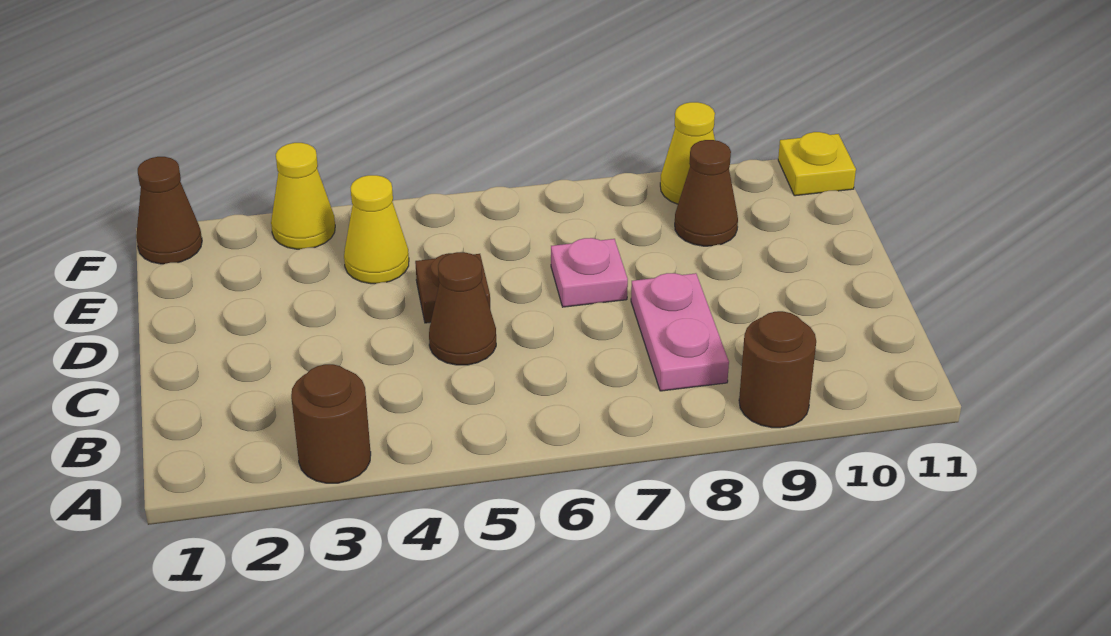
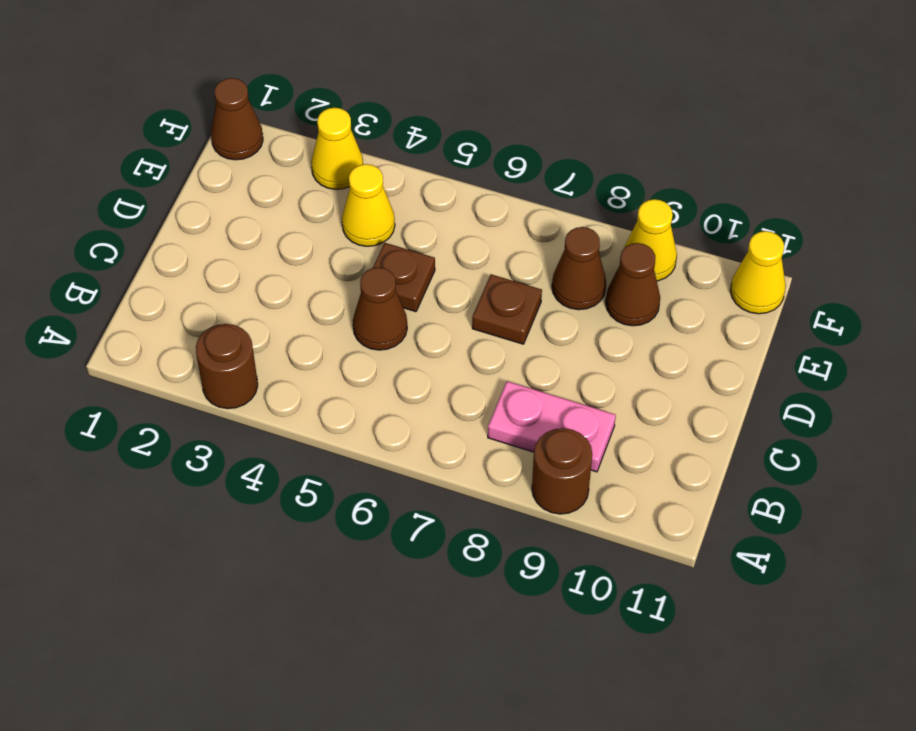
pink 1x2 plate [631,273,729,391] -> pink 1x2 plate turned to [488,381,616,472]
pink 1x1 plate [551,238,628,307] -> brown 1x1 plate [472,274,542,344]
none -> brown 1x1 cone [552,227,606,310]
yellow 1x1 plate [778,132,856,196] -> yellow 1x1 cone [730,231,786,314]

